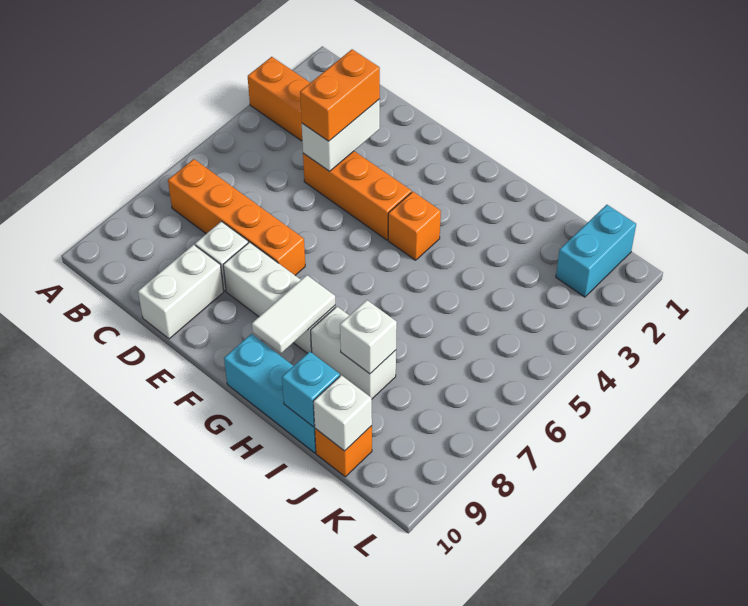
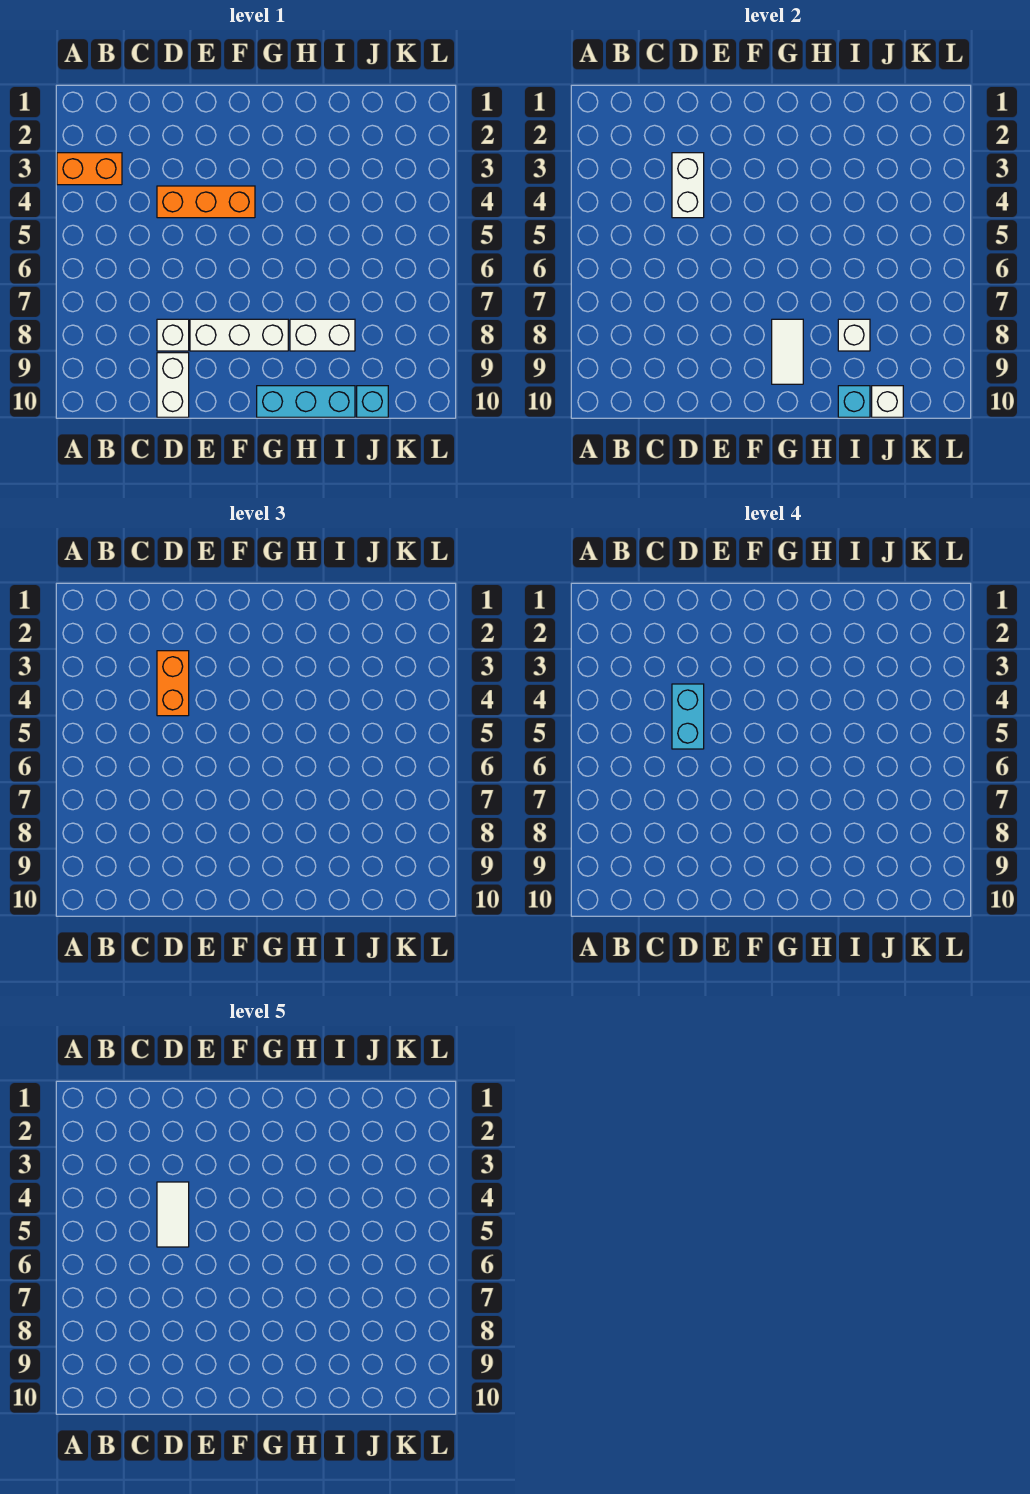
orange 1x4 brick [168,159,305,275] -> none
none -> white 1x2 tile [157,1182,189,1247]
orange 1x1 brick [388,192,441,260] -> none
orange 1x1 brick [315,426,372,477] -> cyan 1x1 brick [357,386,388,417]
cyan 1x2 brick [556,205,636,297] -> cyan 1x2 brick moved to [672,684,704,749]

